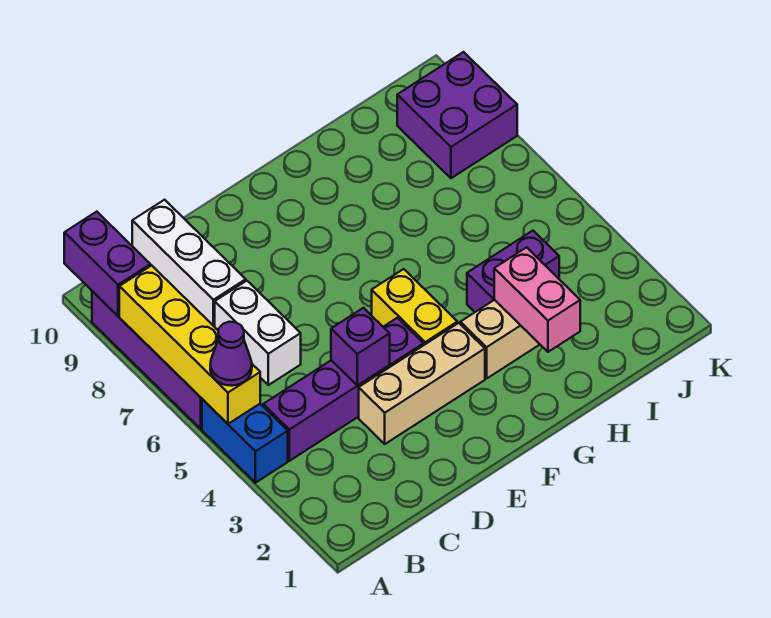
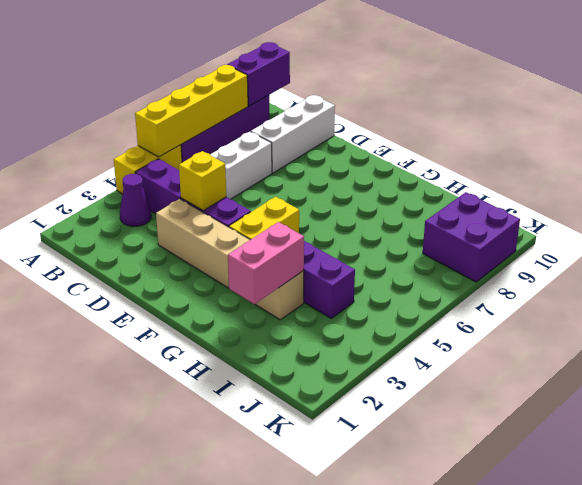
blue 1x2 brick [202,399,288,483] -> yellow 1x2 brick [114,145,182,194]
purple 1x1 cone [210,322,252,386] -> purple 1x1 cone moved to [120,174,151,226]
purple 1x1 brick [331,308,390,385] -> yellow 1x1 brick [179,151,226,211]

